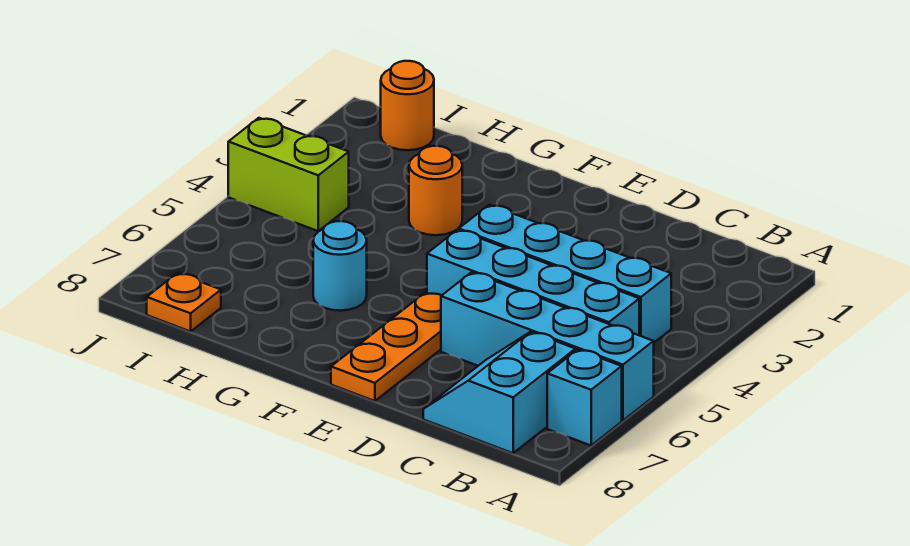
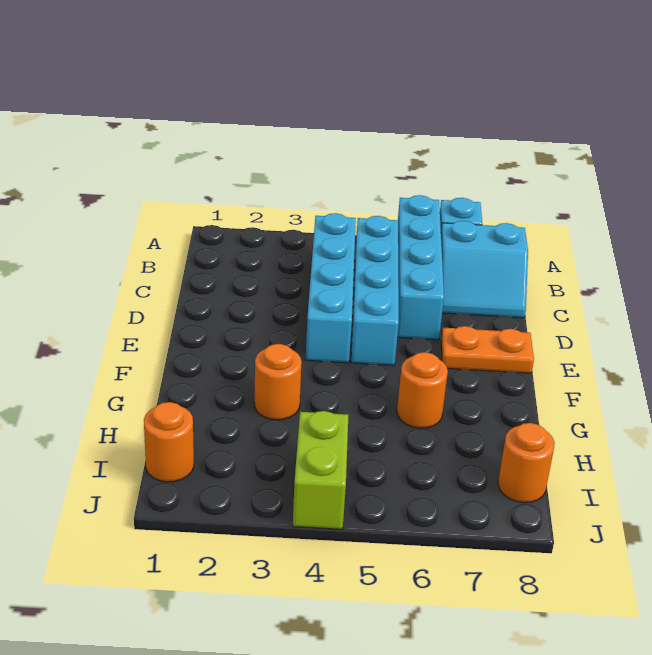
orange 1x3 plate [331,293,442,401] -> orange 1x2 plate [441,326,534,373]
cyan 1x1 round brick [313,221,367,311] -> orange 1x1 round brick [397,352,448,428]
orange 1x1 plate [147,273,221,332] -> orange 1x1 round brick [498,423,555,503]

